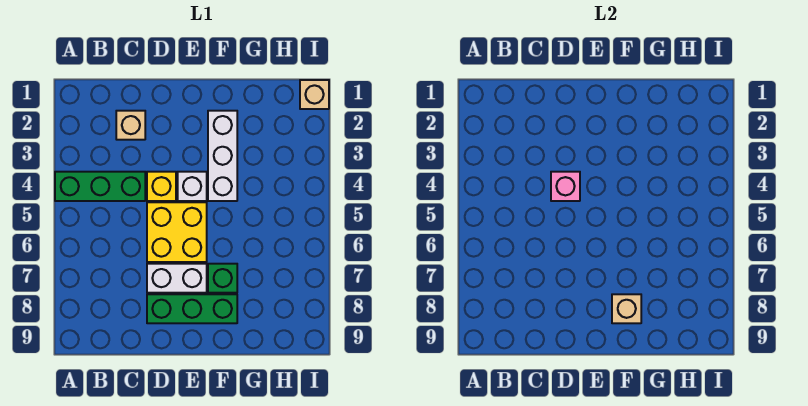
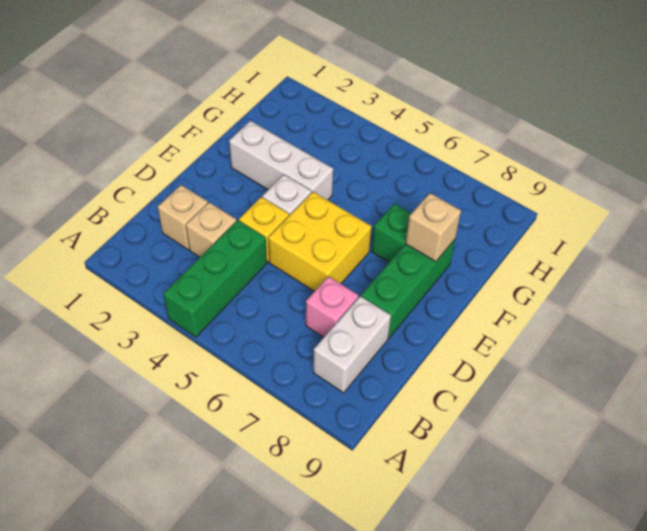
pink 1x1 brick [551,172,580,201] -> pink 1x1 brick moved to [306,276,359,337]
white 1x2 brick [147,264,207,293] -> white 1x2 brick moved to [313,296,391,393]
tan 1x1 brick [300,80,329,109] -> tan 1x1 brick moved to [186,202,236,257]

